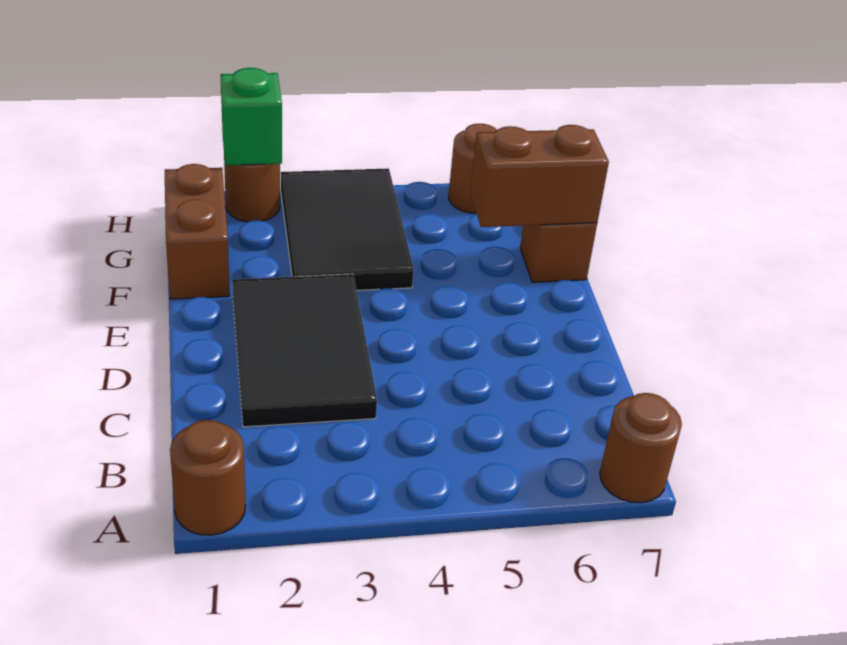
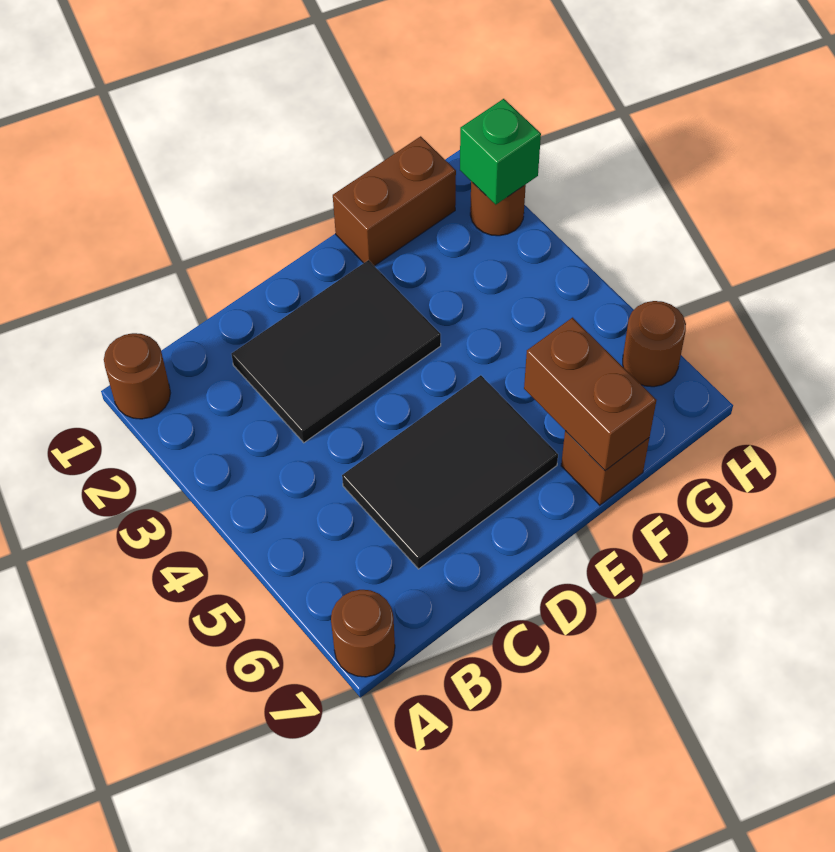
black 2x3 tile [281,168,414,290] -> black 2x3 tile moved to [342,375,558,569]

